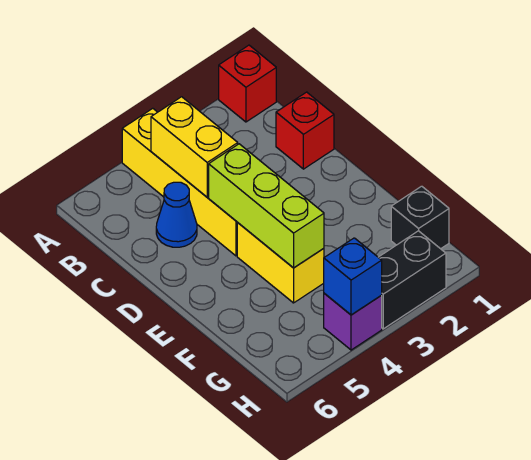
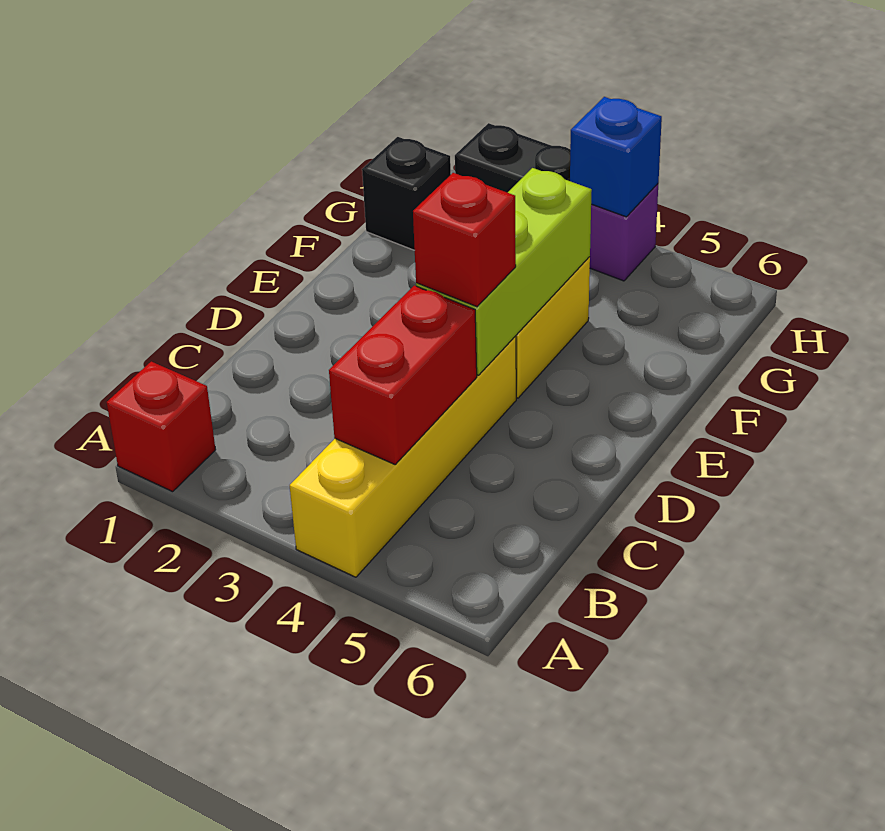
yellow 1x2 brick [151,97,238,197] -> red 1x2 brick [329,286,477,464]
red 1x1 brick [276,92,334,169] -> red 1x1 brick moved to [413,173,516,307]
blue 1x1 cone [156,182,197,247] -> none

